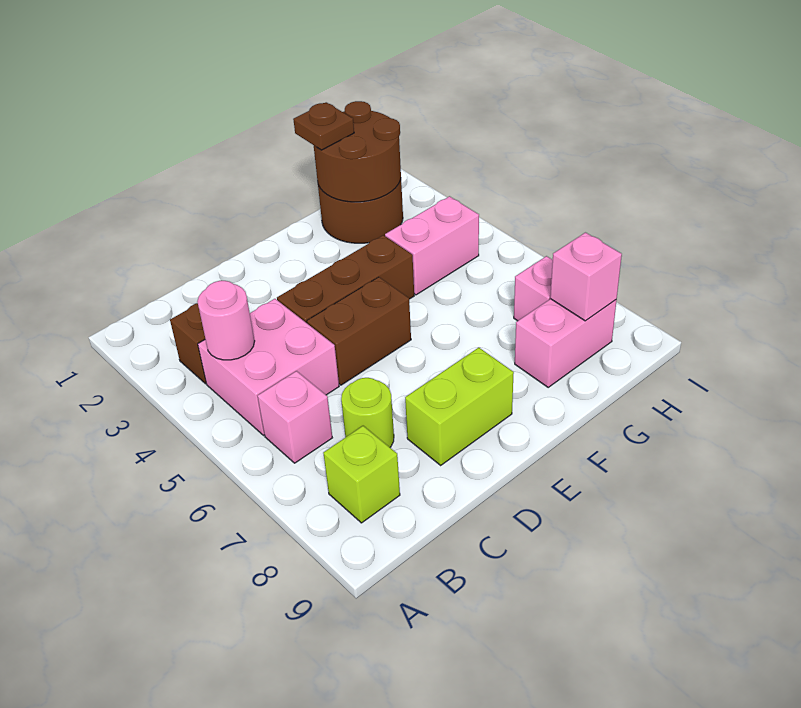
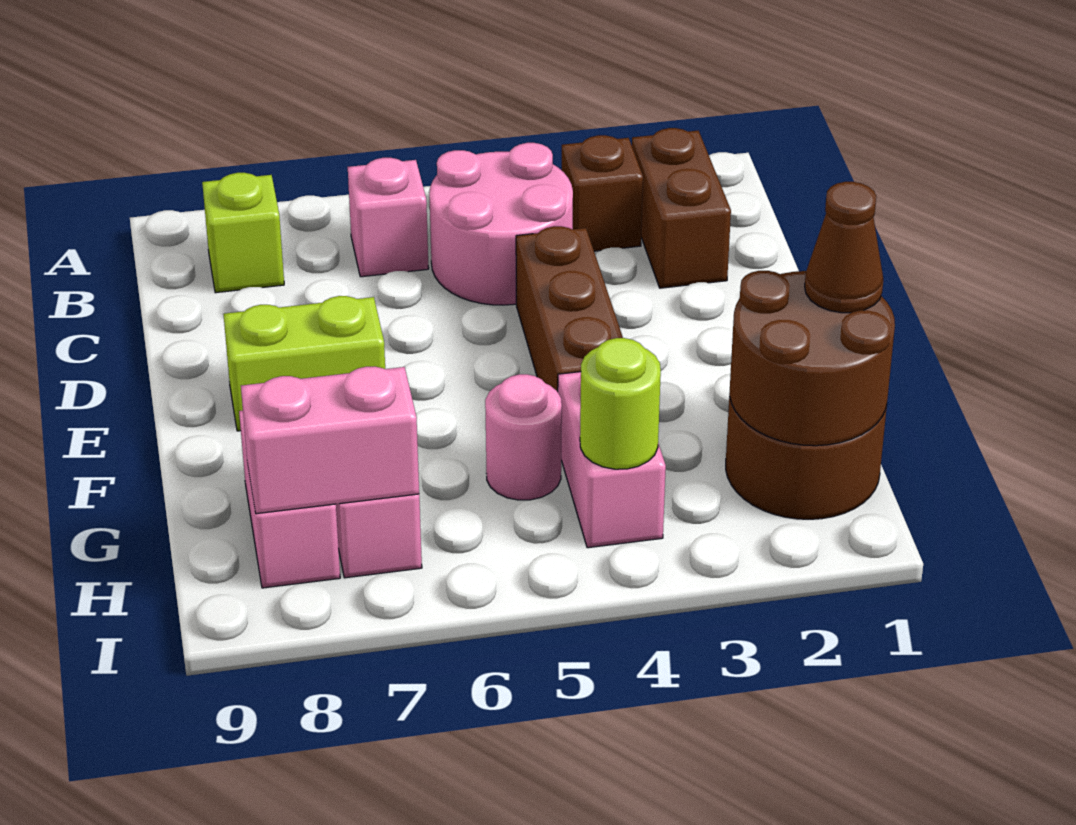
pink 2x2 brick [198,299,339,436] -> pink 2x2 round brick [429,143,573,305]
pink 1x1 round brick [197,281,255,360] -> pink 1x1 round brick moved to [485,374,562,500]
lime 1x1 round brick [341,378,394,447] -> lime 1x1 round brick moved to [580,338,661,469]
brown 1x2 brick [307,277,411,385] -> brown 1x2 brick moved to [632,128,731,288]
lime 1x2 brick [405,348,514,465] -> lime 1x2 brick turned to [223,296,385,431]
brown 1x1 plate [293,102,354,150] -> brown 1x1 cone [805,182,883,313]
pink 1x1 brick [550,233,622,321] -> pink 1x2 brick [241,366,419,514]

